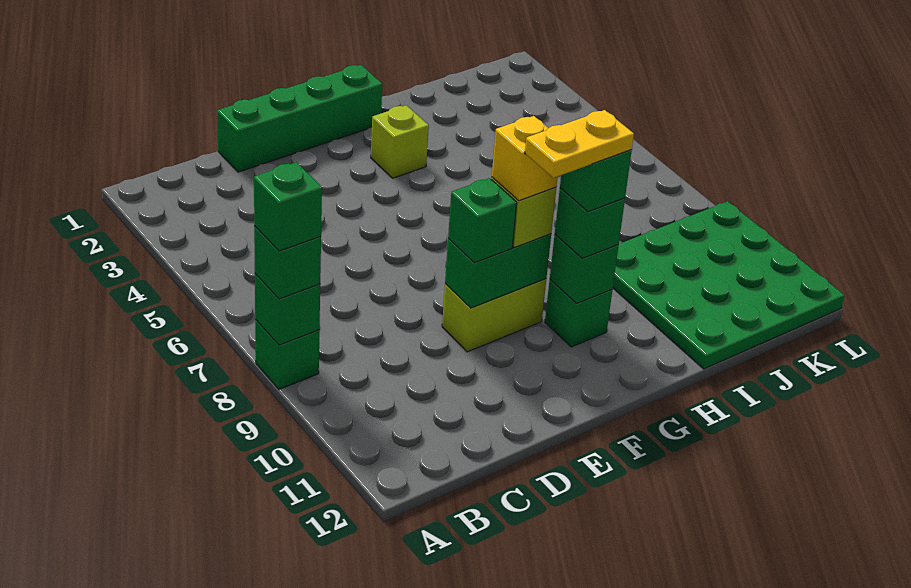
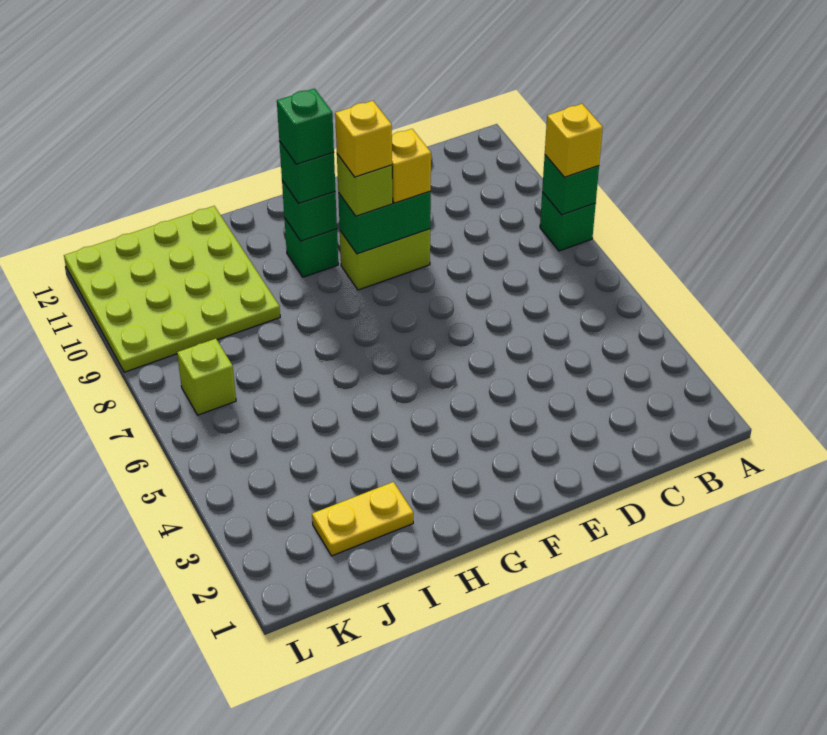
green 1x1 brick [254,226,321,299] -> yellow 1x1 brick [545,104,603,177]
green 1x1 brick [254,162,322,251] -> none
green 1x4 brick [217,65,382,172] -> none
green 1x1 brick [448,178,517,263] -> yellow 1x1 brick [392,129,431,203]
yellow 1x2 plate [525,110,634,178] -> yellow 1x2 plate moved to [312,482,413,556]
lime 1x1 brick [371,105,429,178] -> lime 1x1 brick moved to [177,339,236,415]
green 4x4 plate [613,201,844,369] -> lime 4x4 plate [64,206,280,372]

